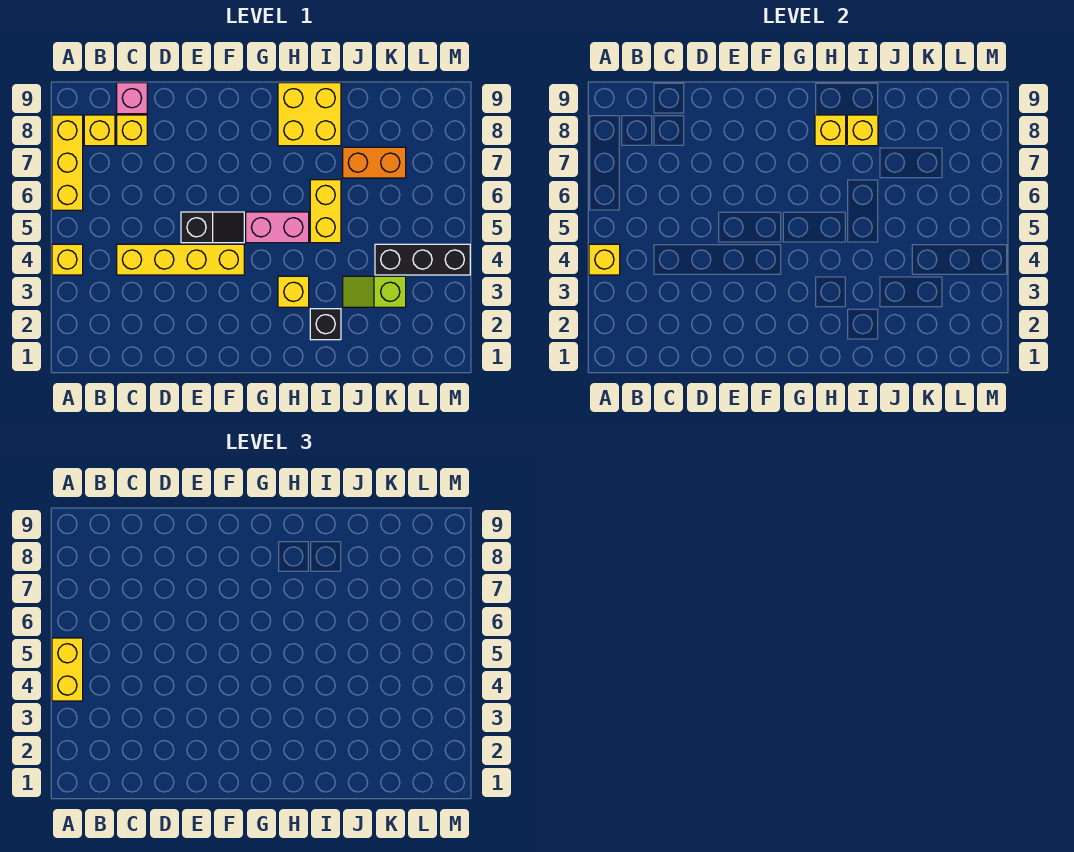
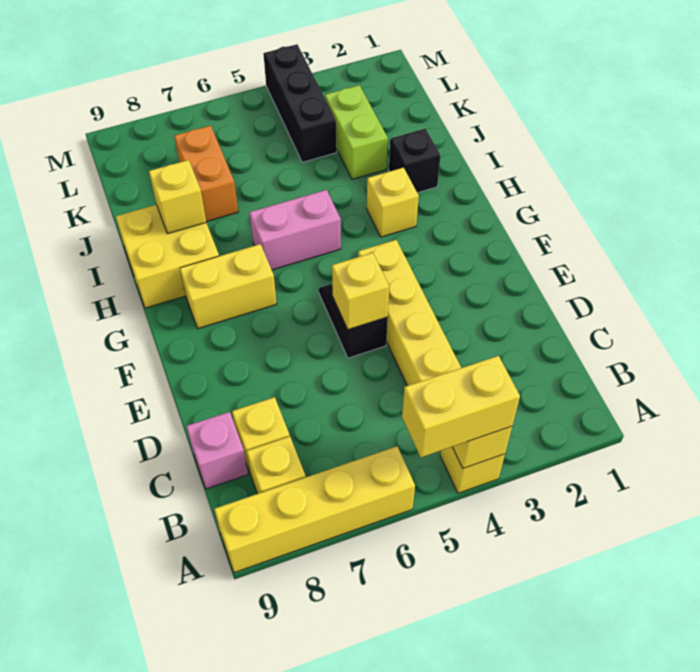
yellow 1x3 brick [52,115,83,210] -> yellow 1x4 brick [214,446,415,573]
pink 1x2 brick [246,212,309,243] -> pink 1x2 brick turned to [249,190,341,270]
yellow 1x1 brick [815,115,846,146] -> yellow 1x1 brick moved to [332,253,389,330]
yellow 1x2 brick [310,180,341,243] -> yellow 1x2 brick moved to [180,244,277,329]
lime 1x2 slope [343,276,406,307] -> lime 1x2 brick [325,85,388,179]

